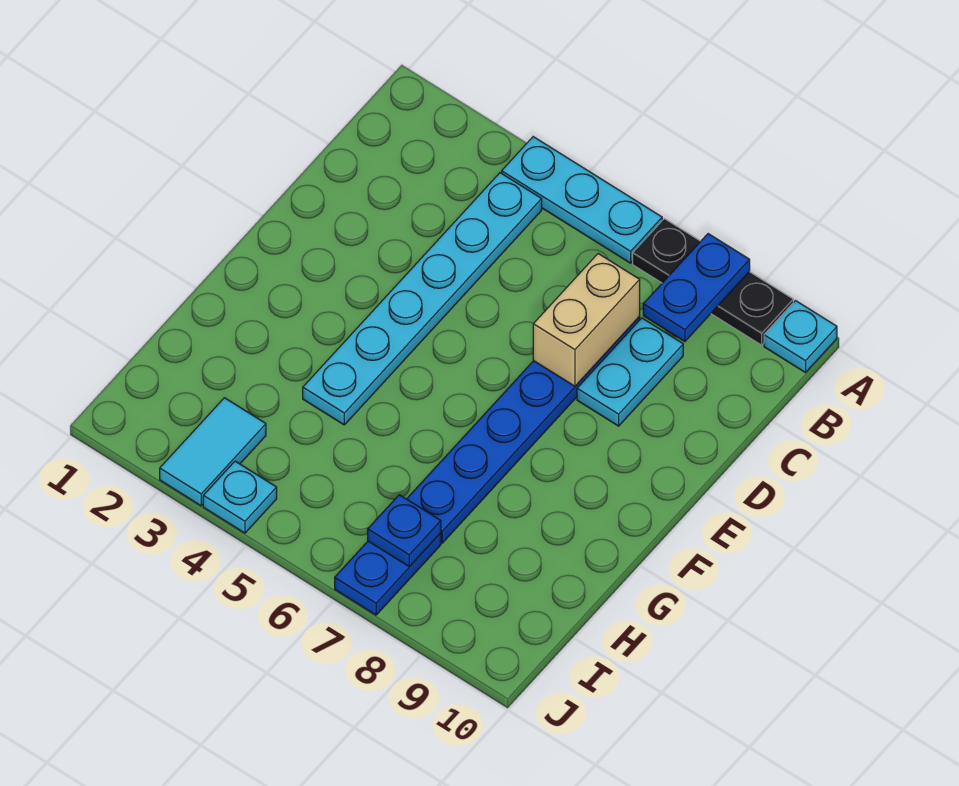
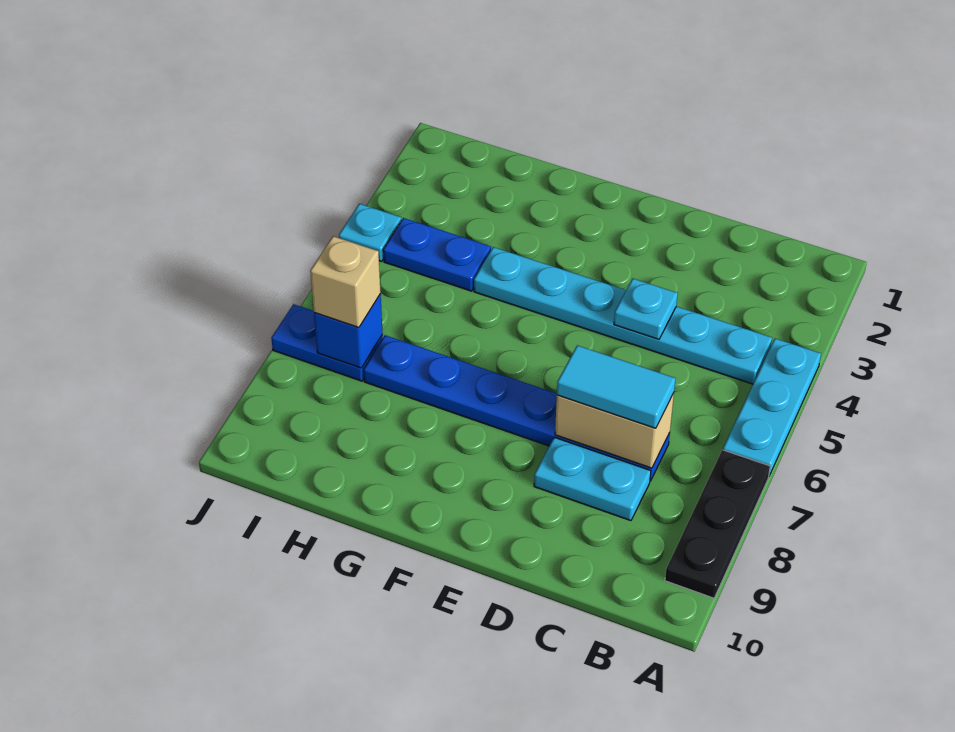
blue 1x2 plate [643,234,750,342] -> blue 1x2 plate moved to [383,218,491,291]
cyan 1x1 plate [764,301,837,373] -> cyan 1x1 plate moved to [614,279,678,339]
cyan 1x2 tile [160,398,266,506] -> cyan 1x2 tile moved to [557,345,676,428]
blue 1x1 plate [368,495,441,567] -> blue 1x1 brick [314,294,383,368]
none -> tan 1x1 brick [310,236,381,328]

